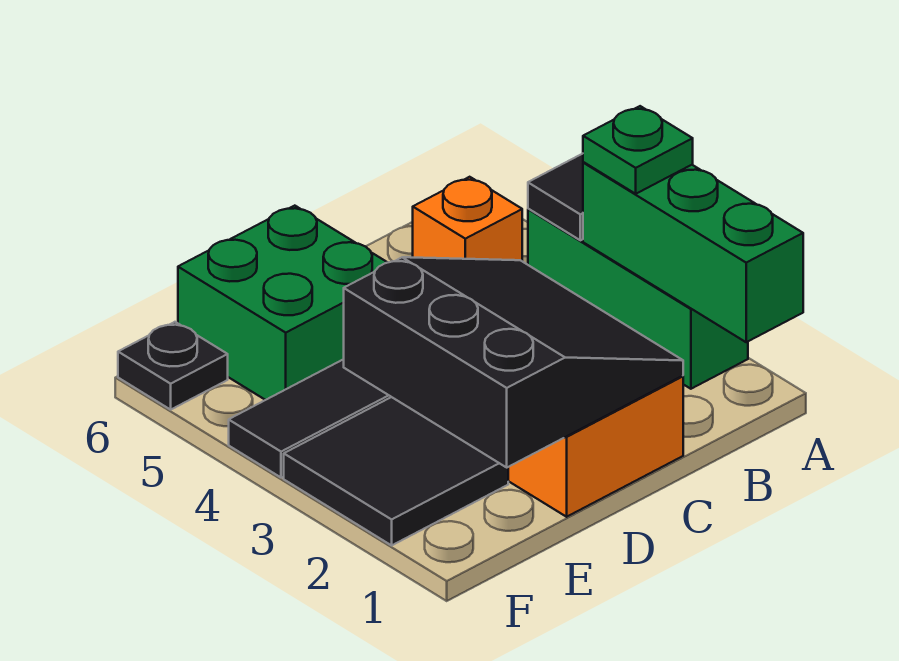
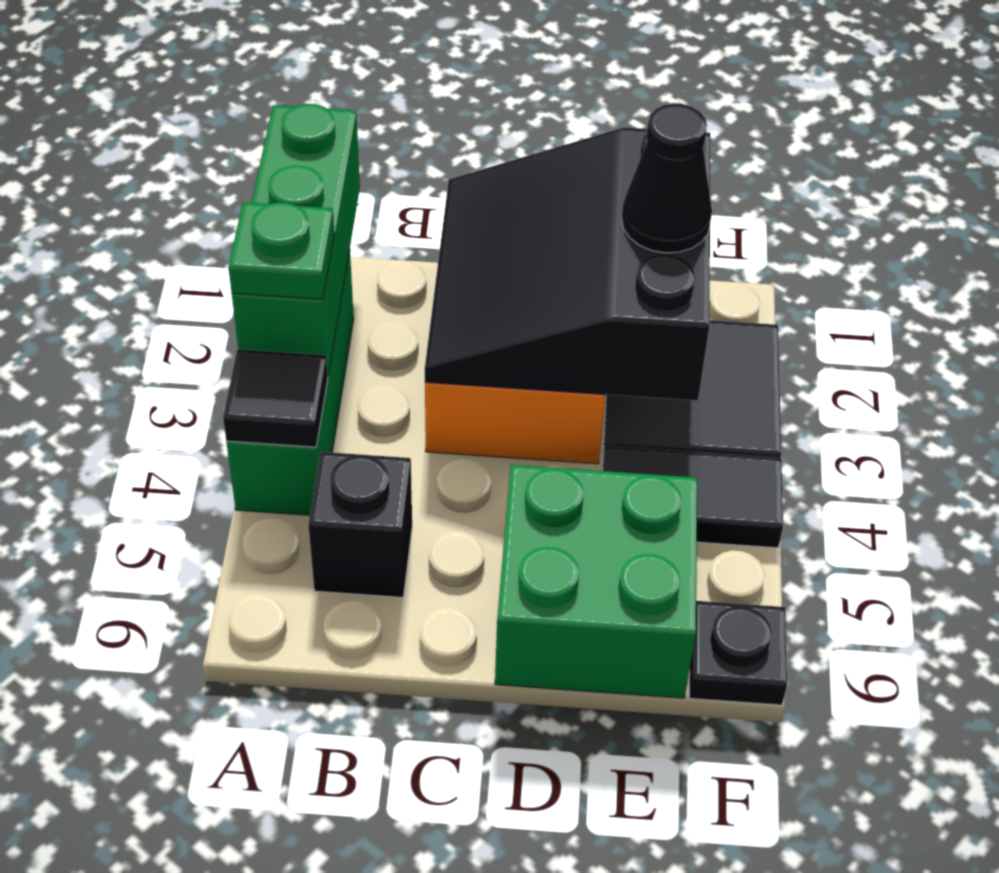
orange 1x1 brick [413,177,522,261] -> black 1x1 brick [308,452,412,597]
none -> black 1x1 cone [622,104,712,253]

